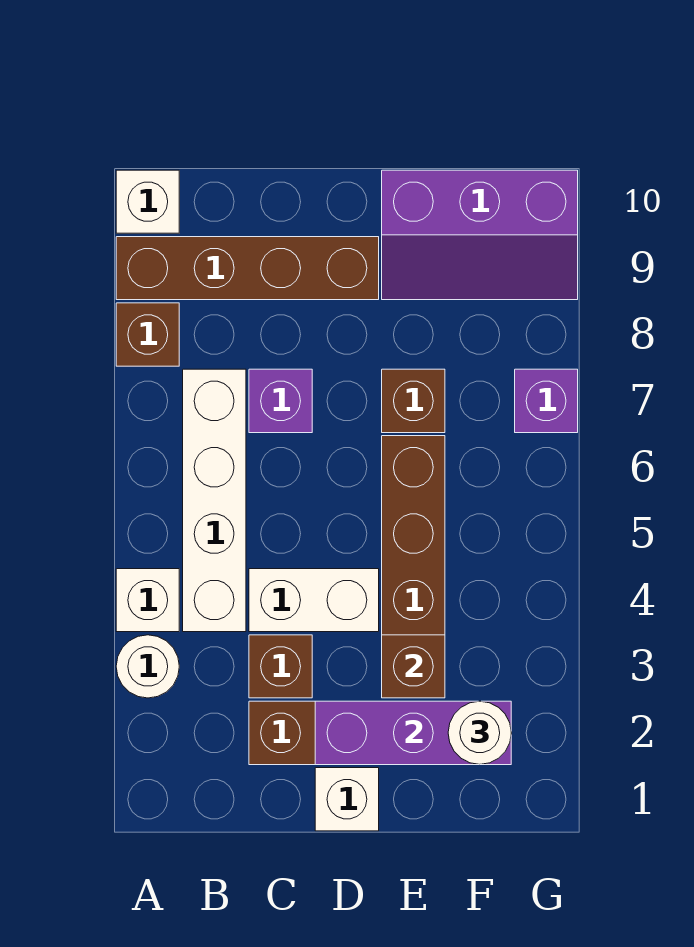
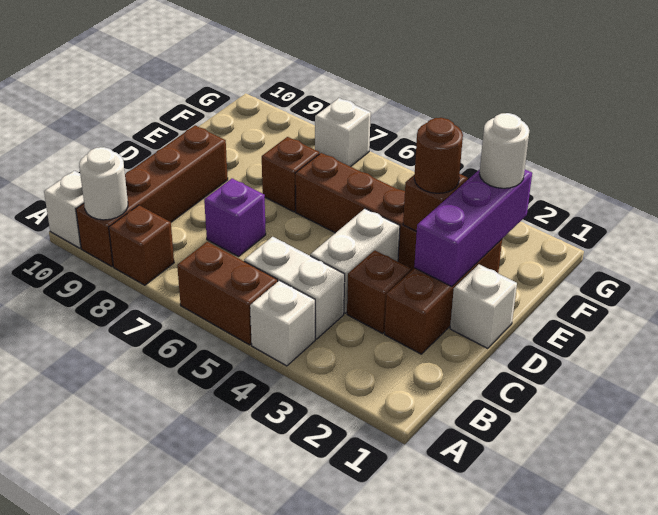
white 1x1 round brick [116,635,179,698] -> white 1x1 round brick moved to [79,147,128,220]
none -> brown 1x2 brick [177,242,278,345]
white 1x4 brick [183,369,246,632] -> white 1x2 brick [244,237,345,339]
none -> brown 1x1 round brick [414,118,463,193]
purple 2x3 slope [382,170,578,300] -> none
purple 1x1 brick [515,369,578,433] -> white 1x1 brick [315,98,371,167]

